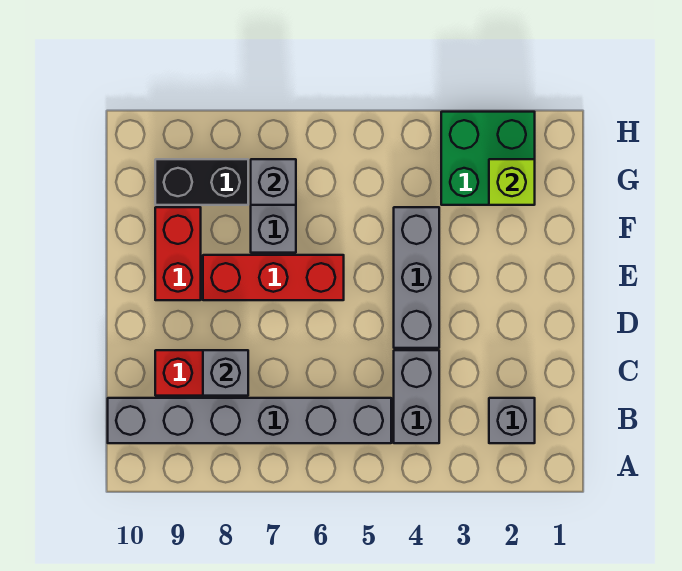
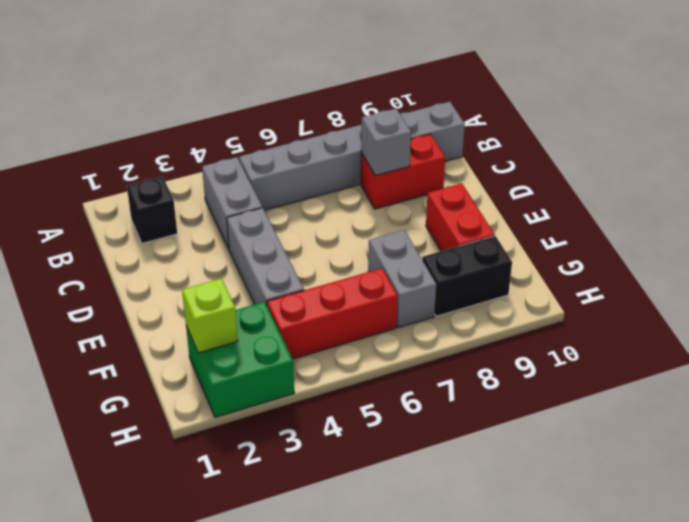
grey 1x1 brick [489,398,535,443] -> black 1x1 brick [127,177,177,243]
red 1x3 brick [203,255,344,300] -> red 1x3 brick moved to [267,268,398,359]
grey 1x1 brick [251,159,296,205] -> none

